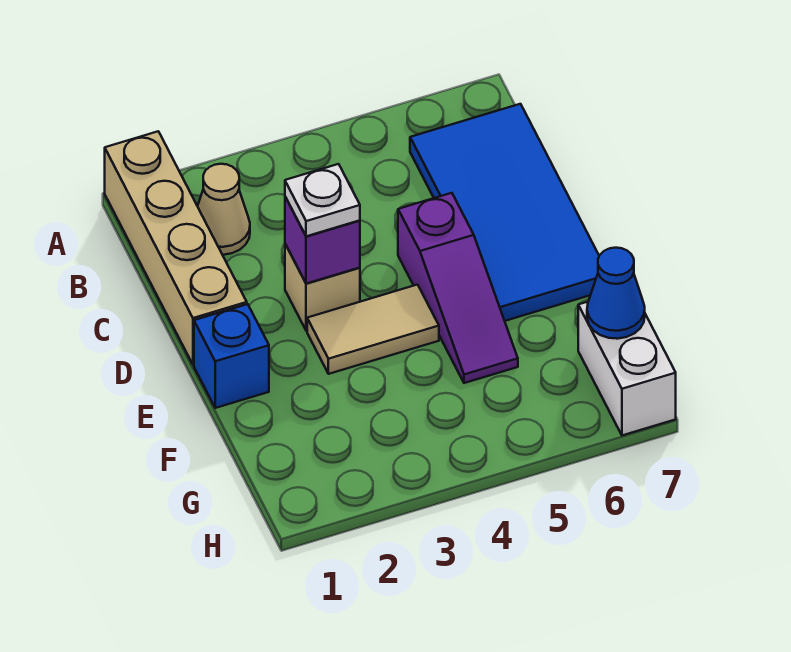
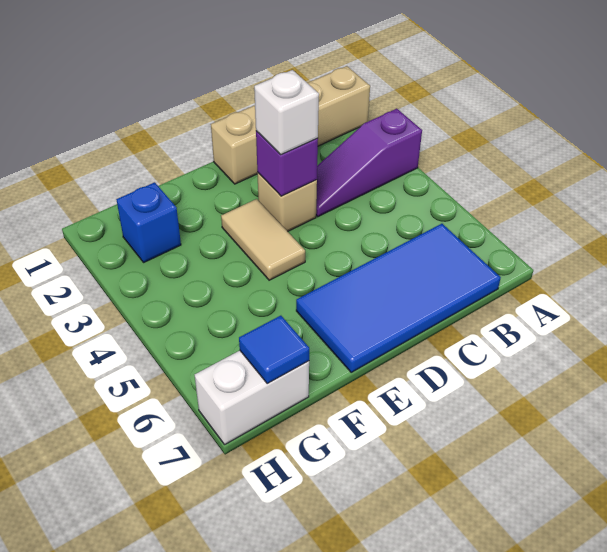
tan 1x1 cone [198,164,250,255] -> none
white 1x1 plate [285,164,360,236] -> white 1x1 brick [254,70,319,155]
purple 1x3 slope [398,193,518,383] -> purple 1x3 slope moved to [316,109,422,217]
blue 1x1 brick [194,304,269,408] -> blue 1x1 brick moved to [116,182,181,262]
blue 1x1 cone [587,248,645,339] -> blue 1x1 tile [239,316,309,384]

